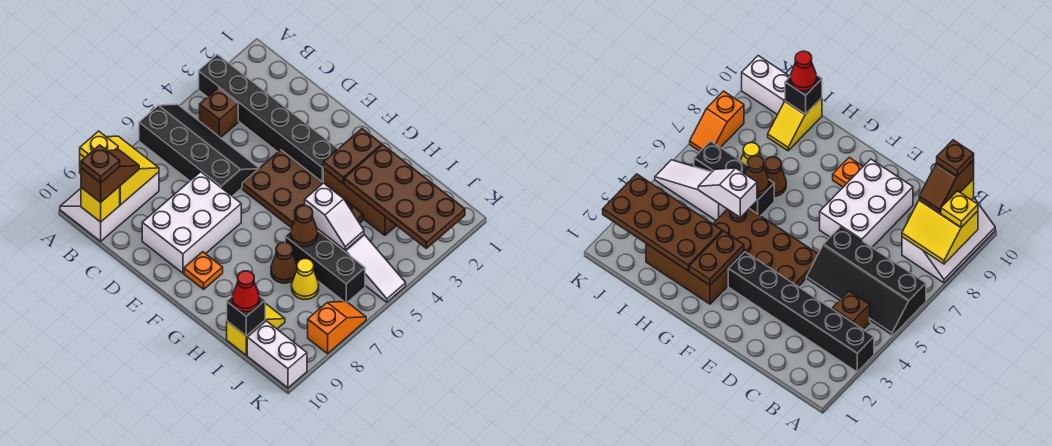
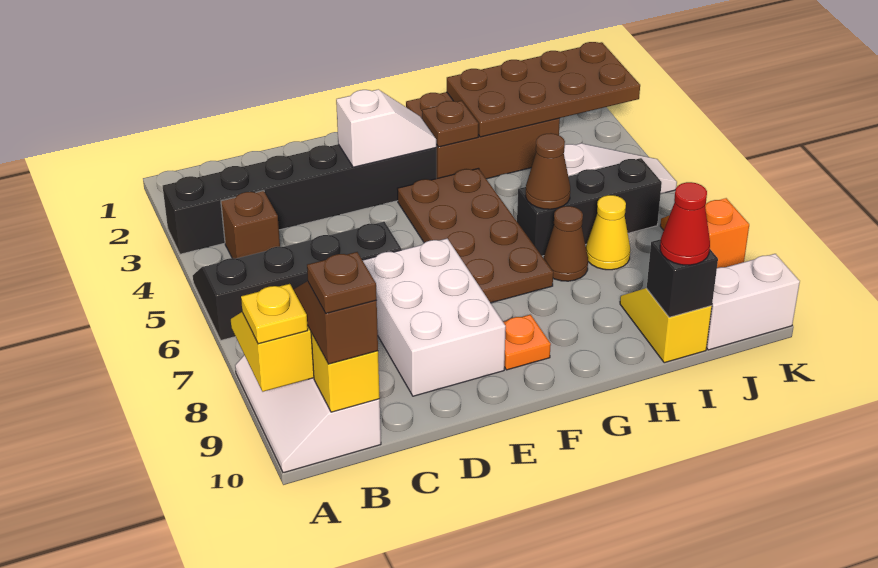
brown 2x4 plate [242,150,363,236] -> brown 2x4 plate turned to [397,168,553,303]
brown 1x2 plate [323,129,382,183] -> brown 1x1 plate [422,101,478,147]
white 1x2 slope [305,183,364,250] -> white 1x2 slope moved to [336,89,436,167]

